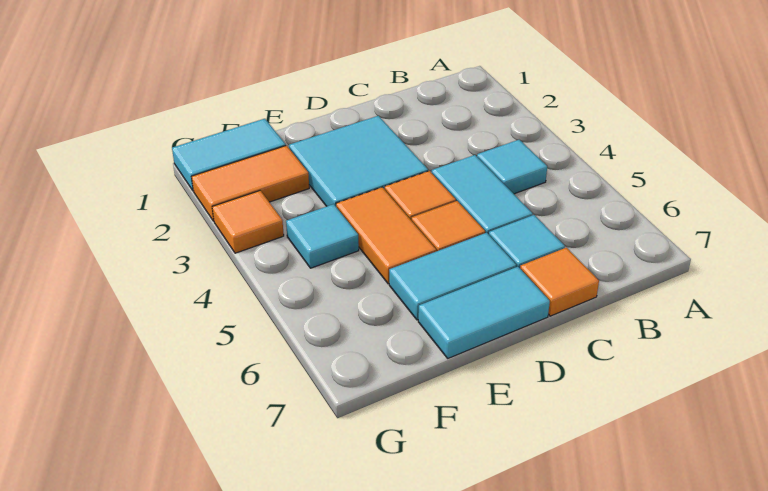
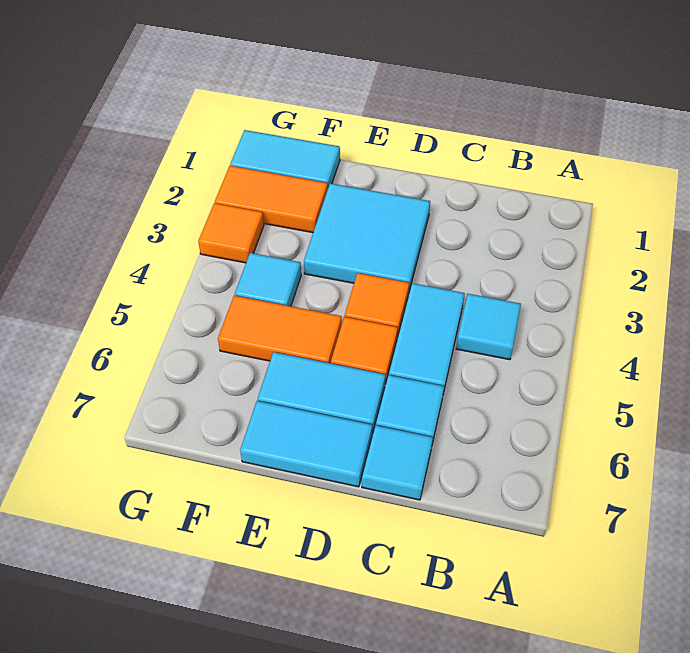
orange 1x1 tile [520,247,599,316] -> cyan 1x1 tile [362,425,433,500]
orange 1x2 tile [336,187,436,284] -> orange 1x2 tile turned to [218,295,341,363]

